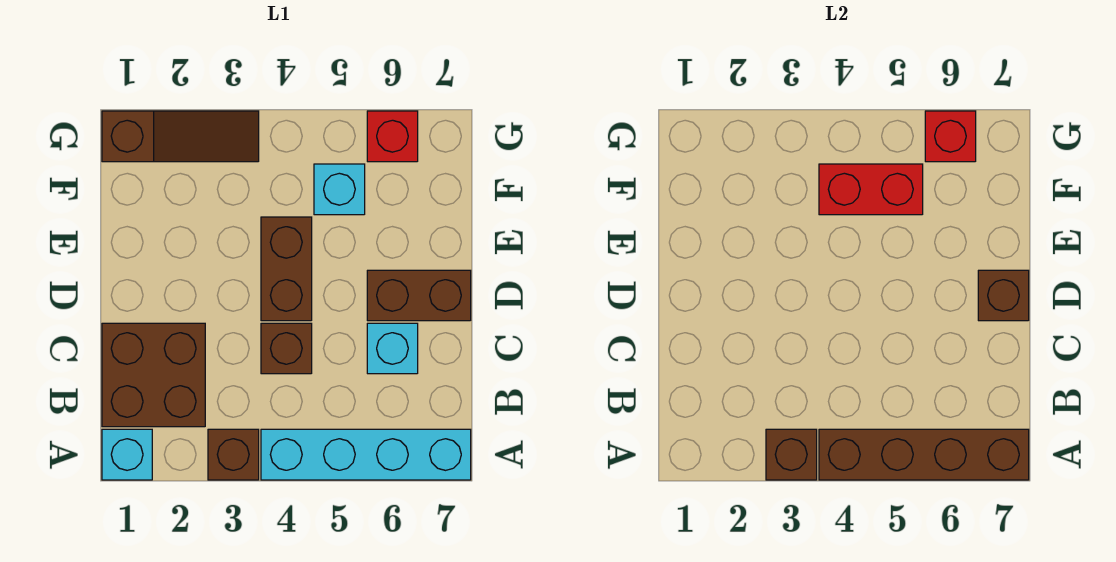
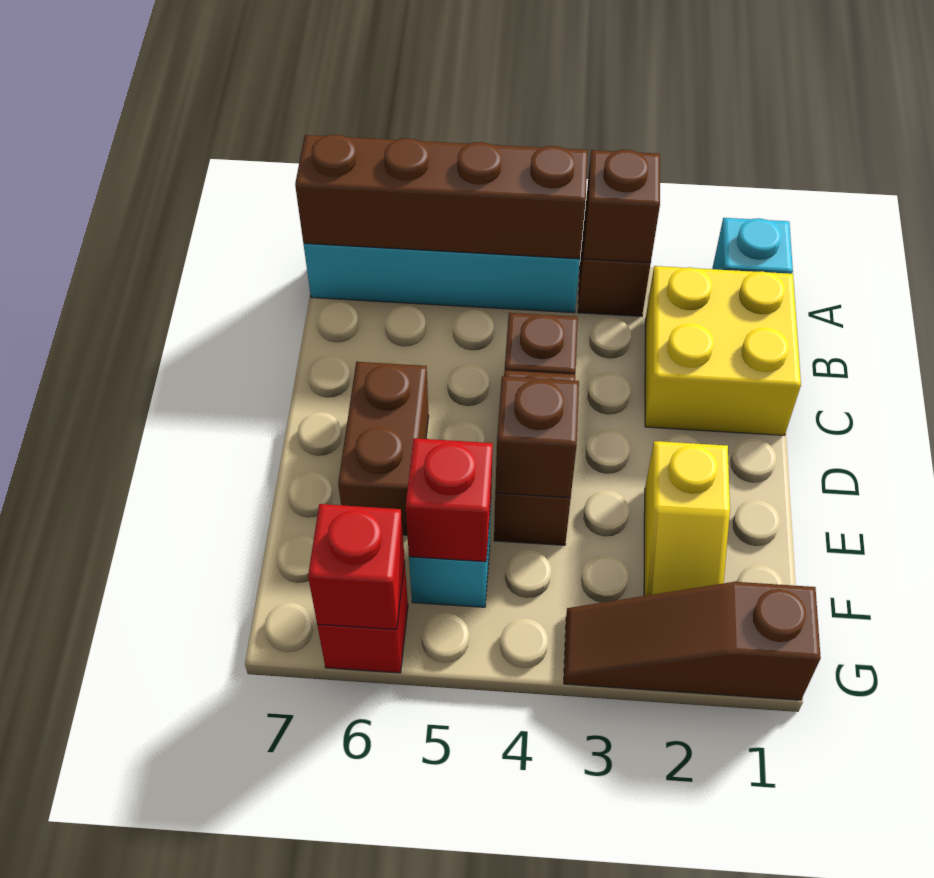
brown 2x2 brick [102,323,205,427] -> yellow 2x2 brick [645,266,801,435]
cyan 1x1 brick [367,323,418,374] -> none
brown 1x2 brick [367,270,471,321] -> brown 1x2 brick turned to [338,362,429,535]
brown 1x1 brick [978,270,1029,321] -> brown 1x1 brick moved to [495,376,579,498]
none -> yellow 1x2 slope [644,441,730,596]
red 1x2 brick [819,164,923,215] -> red 1x1 brick [406,438,493,562]

